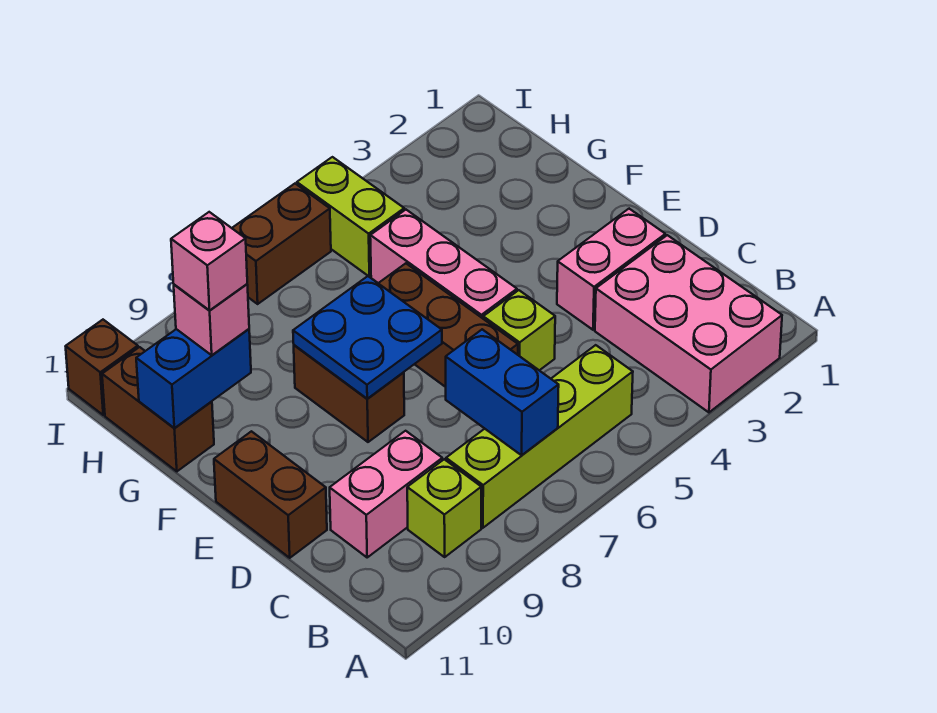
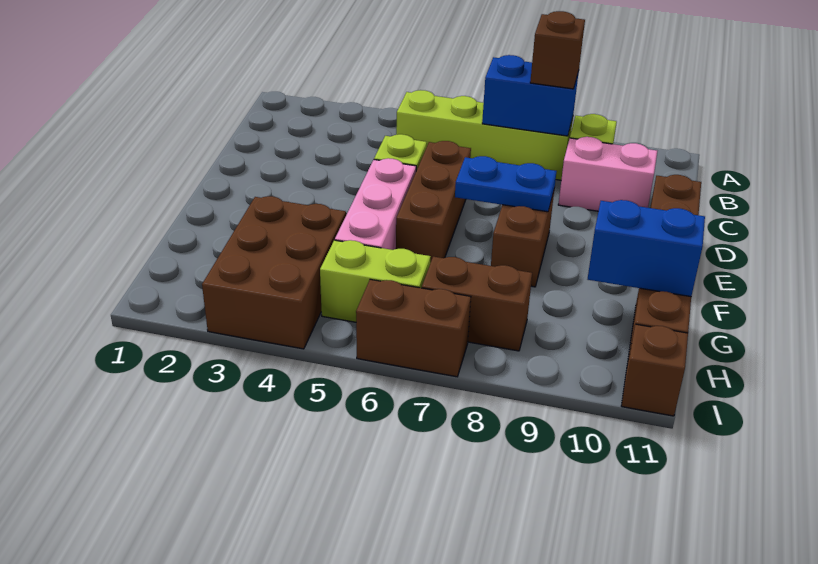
pink 2x3 brick [595,235,782,412] -> none
blue 1x2 brick [446,329,559,455] -> blue 1x2 brick turned to [482,55,579,136]
none -> brown 1x1 brick [530,11,585,89]
pink 1x2 brick [557,209,665,330] -> none
blue 2x2 plate [293,276,442,399] -> blue 1x2 plate [455,156,556,212]
none -> brown 2x3 brick [202,196,346,349]
pink 1x1 brick [174,284,249,355] -> none
pink 1x1 brick [171,212,247,310] -> none
lime 1x2 brick [297,157,404,277] -> lime 1x2 brick turned to [320,240,431,322]
none -> brown 1x2 brick [422,257,532,351]

